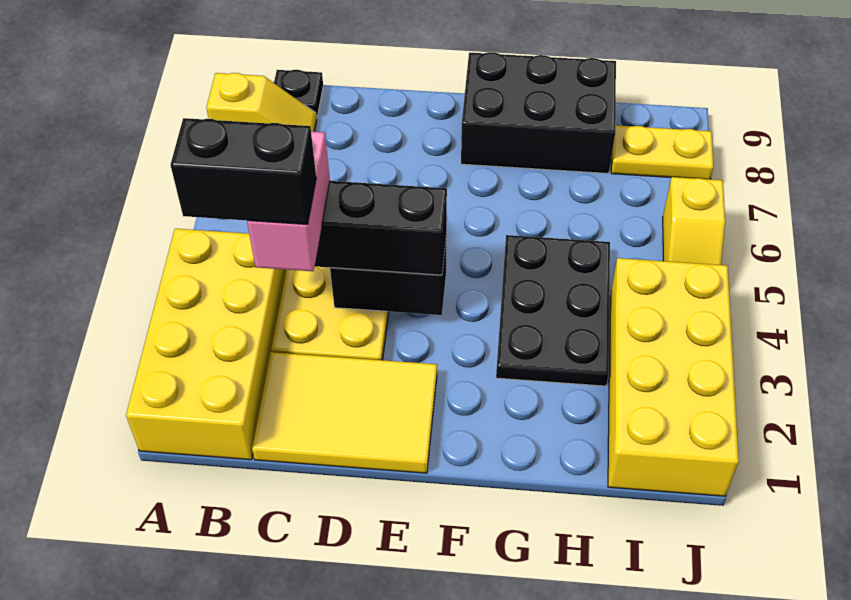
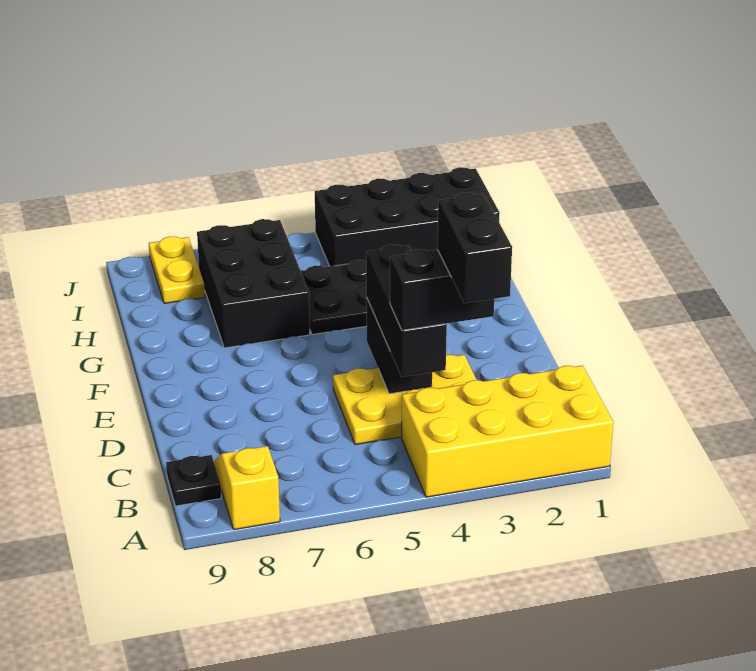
yellow 2x3 tile [252,352,437,473] -> none
pink 1x2 brick [247,131,330,271] -> black 1x2 brick [390,249,494,330]
black 2x3 brick [461,52,616,174] -> black 2x3 brick moved to [197,219,310,348]
yellow 2x4 brick [608,258,739,496] -> black 2x4 brick [315,167,500,266]
yellow 1x2 slope [663,177,725,265] -> none

